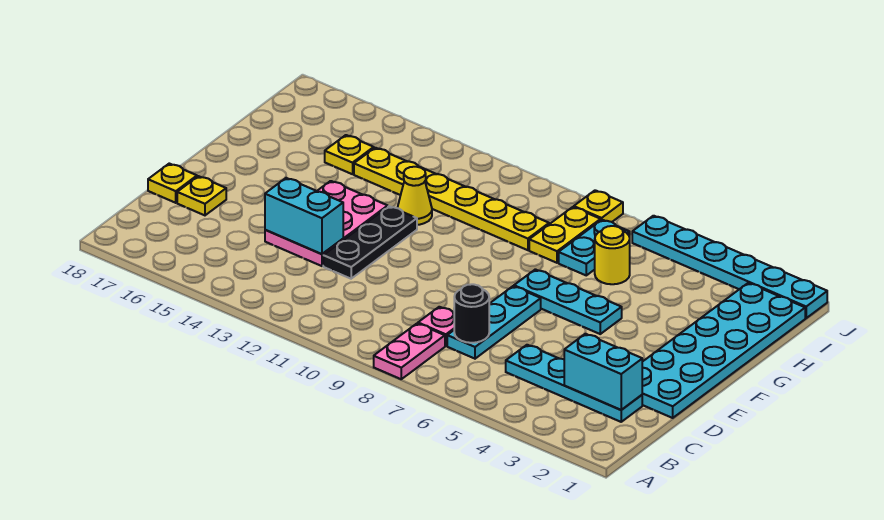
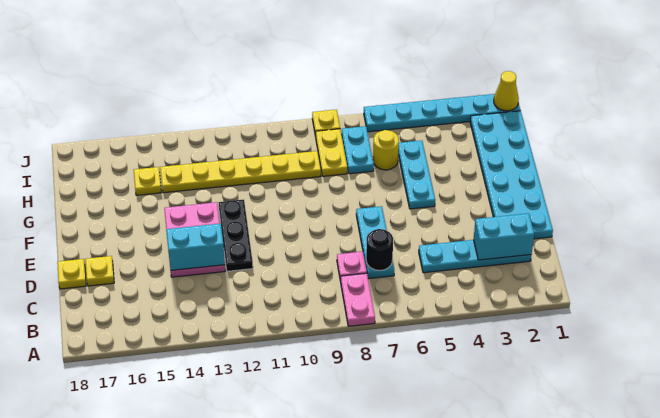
cyan 1x3 plate [514,269,622,334] -> cyan 1x3 plate turned to [398,140,435,209]
yellow 1x1 cone [398,167,432,225] -> yellow 1x1 cone moved to [494,71,519,111]

